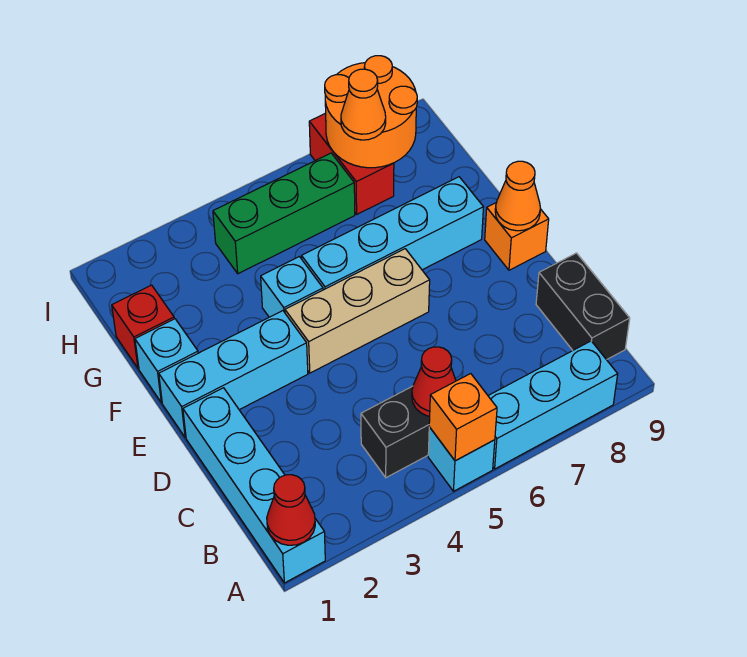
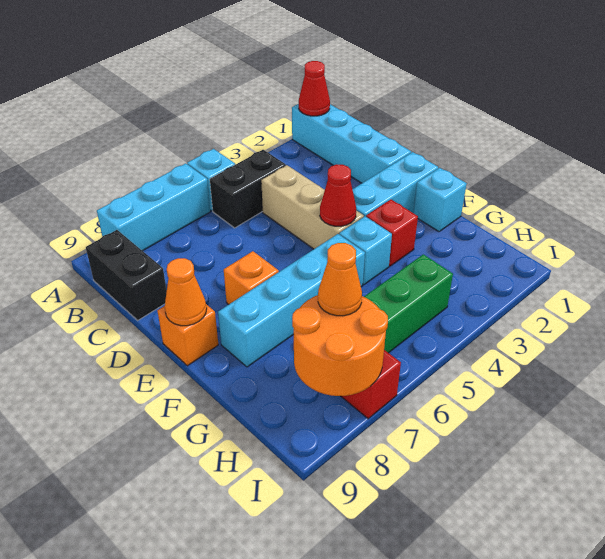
orange 1x1 brick [429,374,497,461] -> orange 1x1 brick moved to [224,251,279,305]
red 1x1 cone [412,347,456,416] -> red 1x1 cone moved to [320,164,356,226]
tan 1x3 brick [285,249,430,373] -> tan 1x3 brick turned to [261,165,364,249]
red 1x1 brick [112,285,174,369] -> red 1x1 brick moved to [366,200,418,266]

